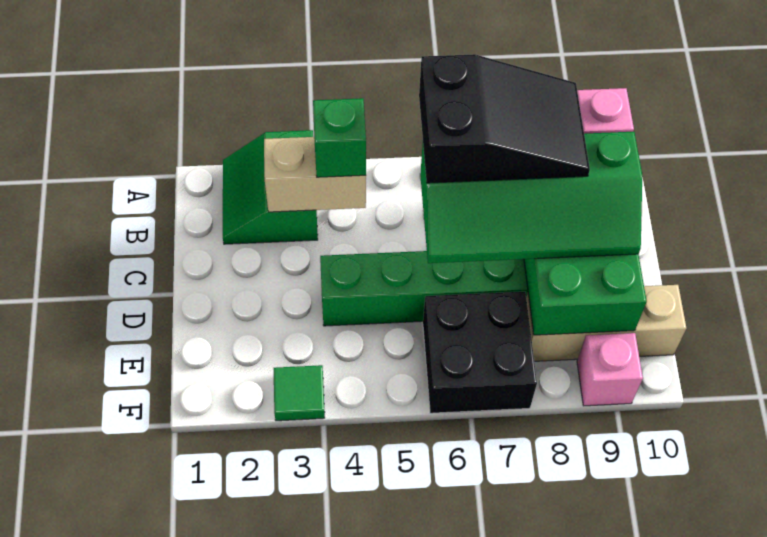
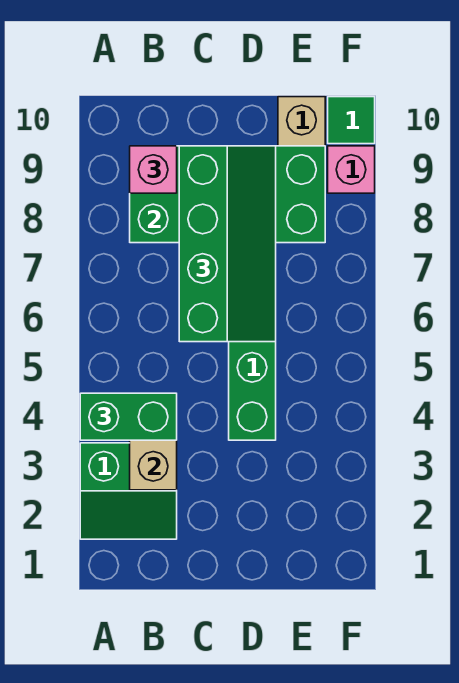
green 1x1 brick [313,98,366,177] -> green 1x2 brick [80,393,177,440]
black 2x3 slope [419,54,590,183] -> none
black 2x2 brick [423,292,537,413] -> none
green 1x1 tile [274,365,325,421] -> green 1x1 tile moved to [328,97,375,144]

